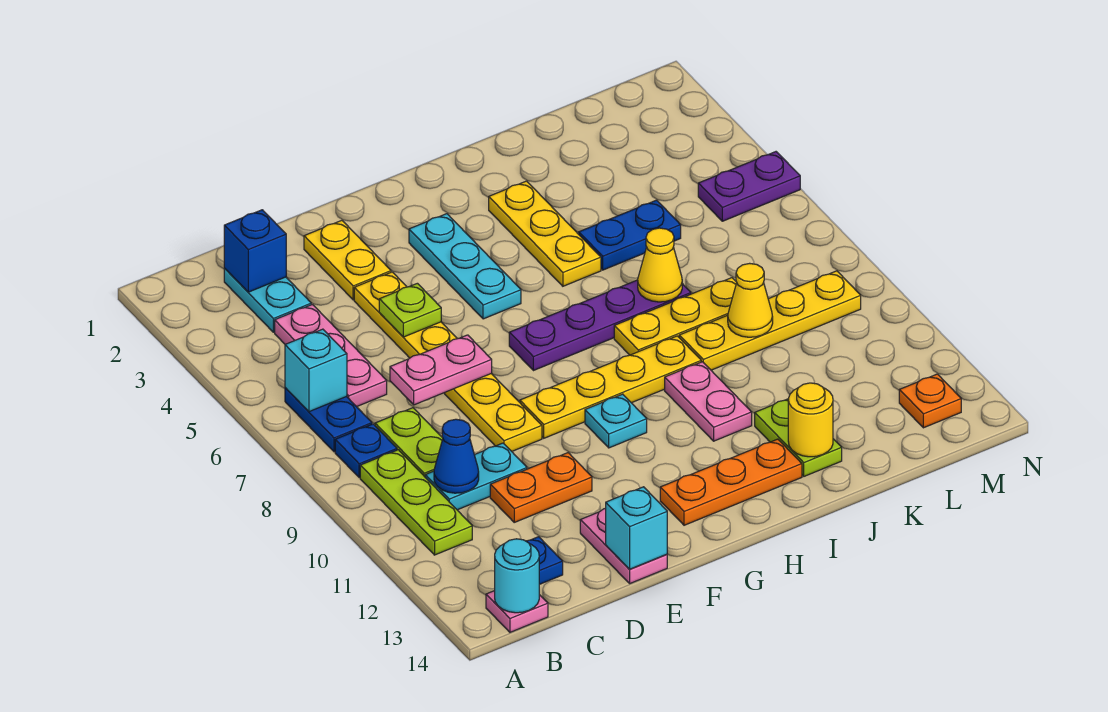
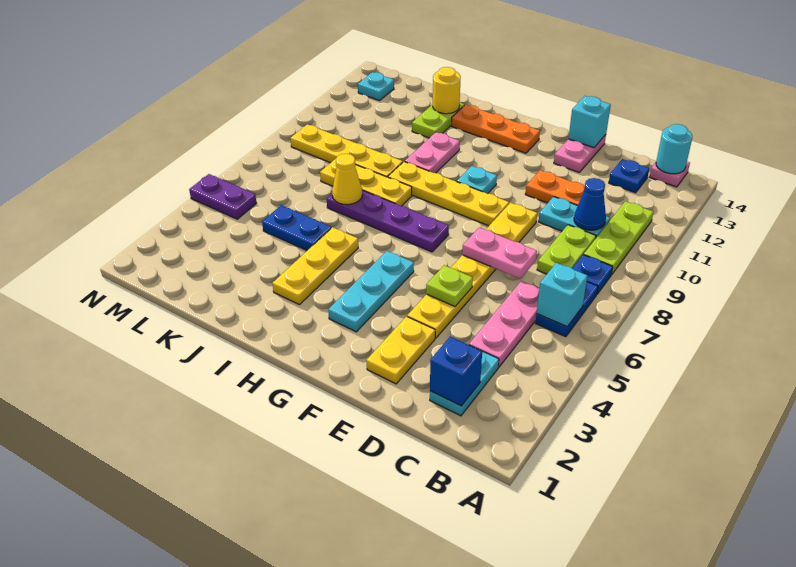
yellow 1x1 cone [728,263,773,337] -> none
orange 1x1 plate [899,374,961,428] -> cyan 1x1 plate [358,72,394,101]

